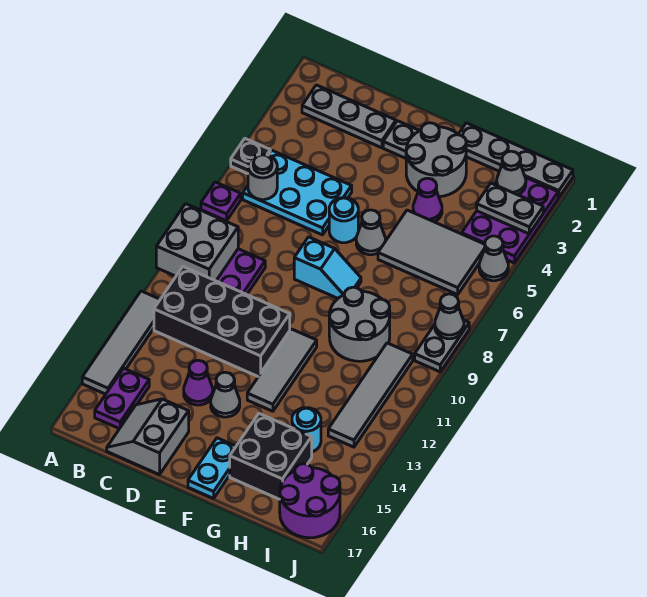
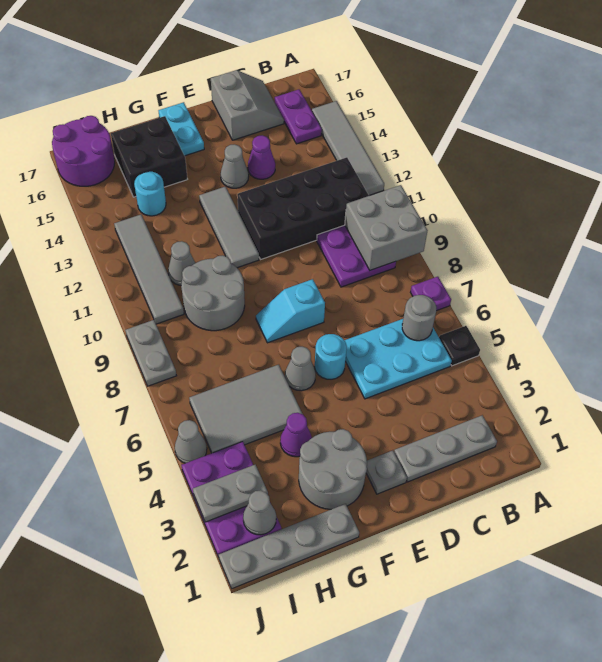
grey 1x1 cone [435,294,464,339] -> grey 1x1 cone moved to [168,241,195,285]

